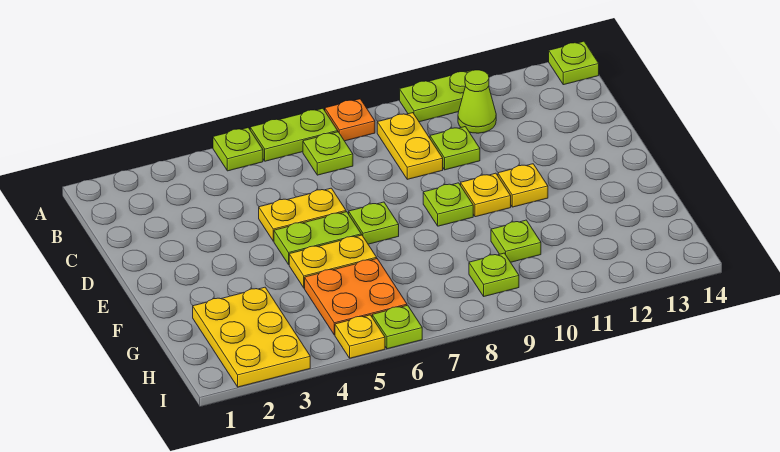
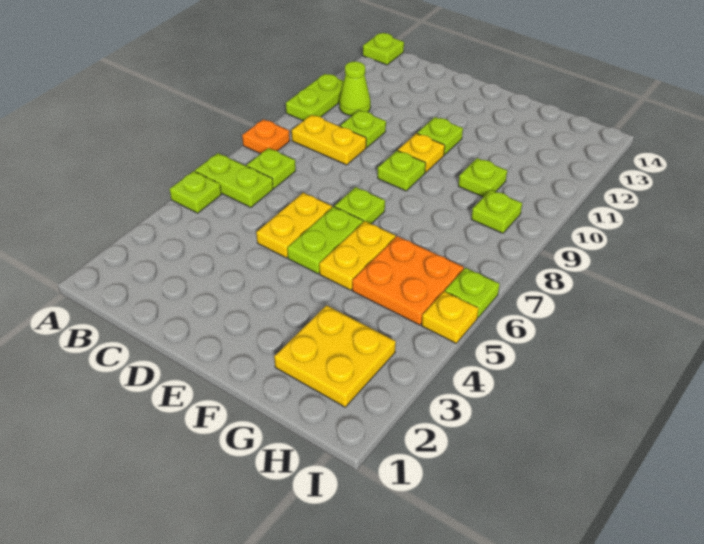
lime 1x2 plate [250,108,338,161] -> lime 1x2 plate turned to [195,153,273,208]
yellow 1x1 plate [498,164,548,207] -> lime 1x1 plate [417,117,463,155]
yellow 2x3 plate [193,287,310,387] -> yellow 2x2 plate [274,305,396,407]

